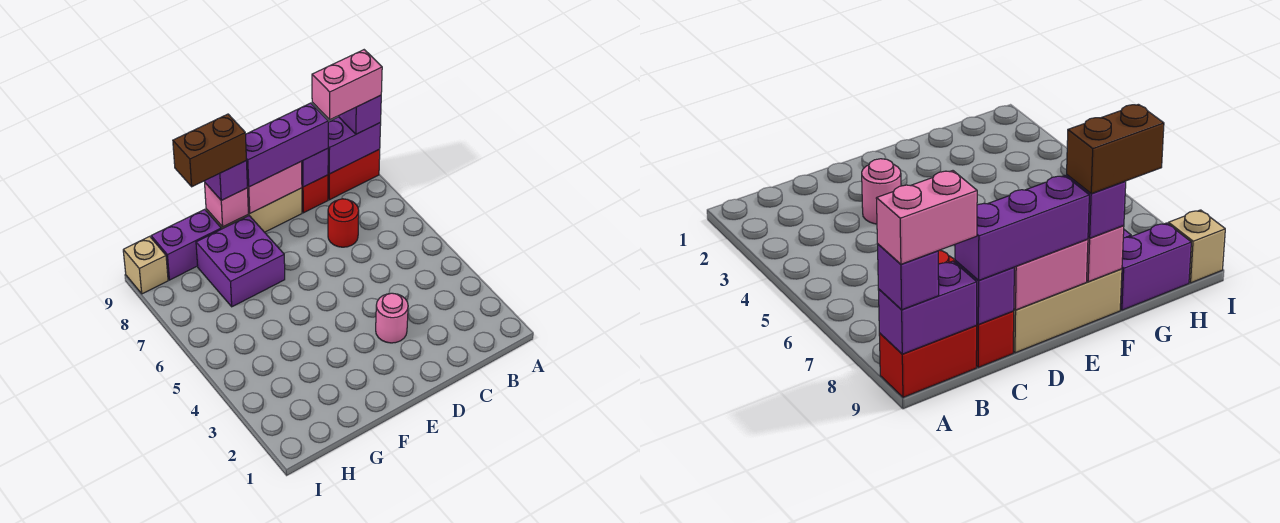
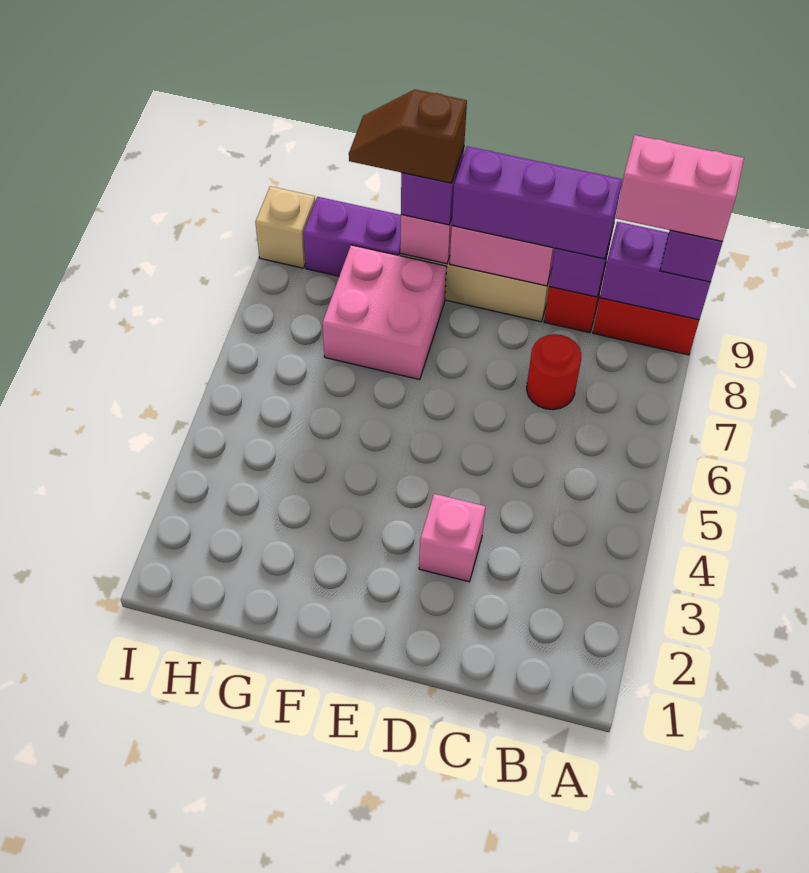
pink 1x1 round brick [376,293,408,343] -> pink 1x1 brick [419,494,485,582]
purple 2x2 brick [196,216,285,307] -> pink 2x2 brick [322,245,447,380]
brown 1x2 brick [173,114,246,187] -> brown 1x2 slope [349,89,467,183]

